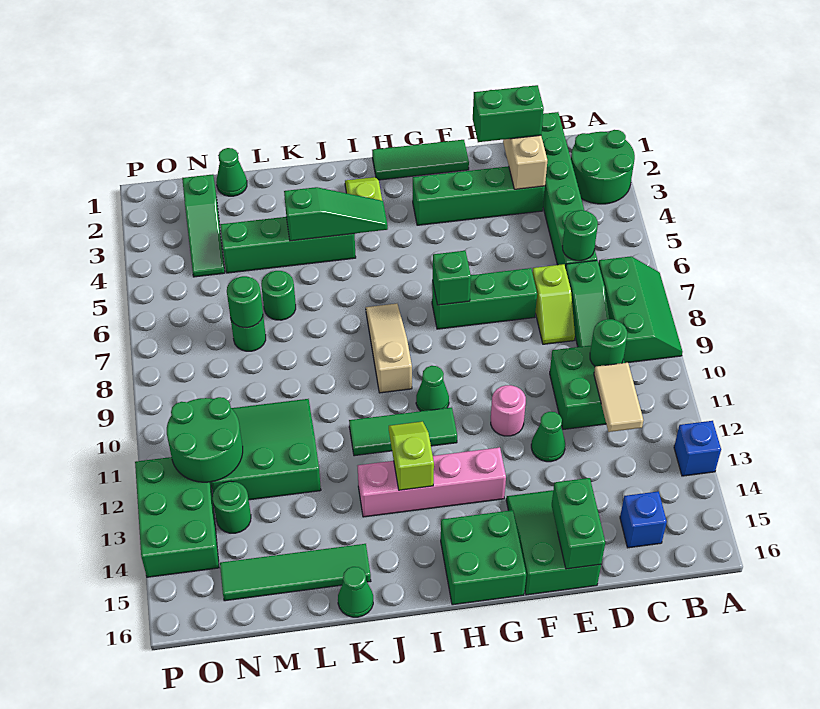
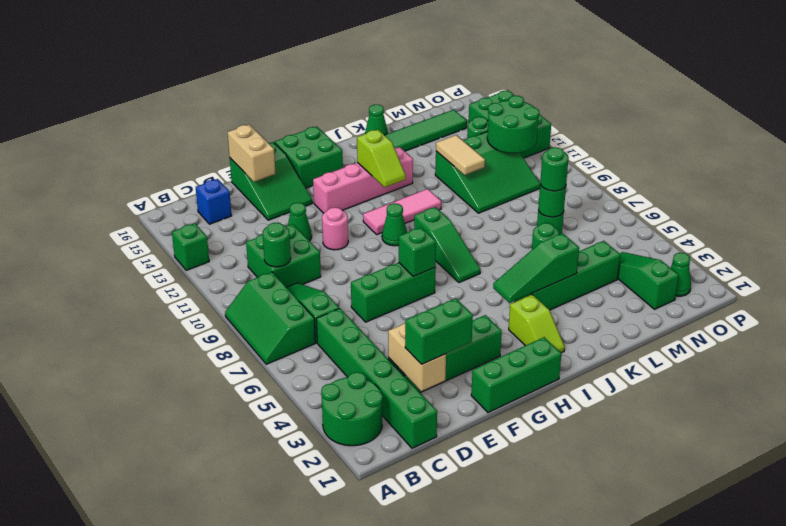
blue 1x1 brick [674,421,721,476] -> green 1x1 brick [172,223,209,270]
green 1x1 round brick [562,210,598,261] -> green 1x1 round brick moved to [540,147,569,191]
tan 1x2 tile [594,363,643,432] -> tan 1x2 tile moved to [436,135,485,175]
lime 1x2 slope [532,264,575,344] -> none
green 1x2 brick [552,478,605,569] -> tan 1x2 brick [228,125,276,182]
green 1x3 tile [372,140,469,180] -> green 1x3 brick [471,337,561,413]
green 1x3 tile [349,408,457,456] -> pink 1x3 tile [363,189,441,235]
tan 1x3 slope [366,304,412,393] -> green 1x3 slope [414,207,480,283]
green 1x1 cone [216,148,247,196] -> green 1x1 cone moved to [671,253,691,296]

